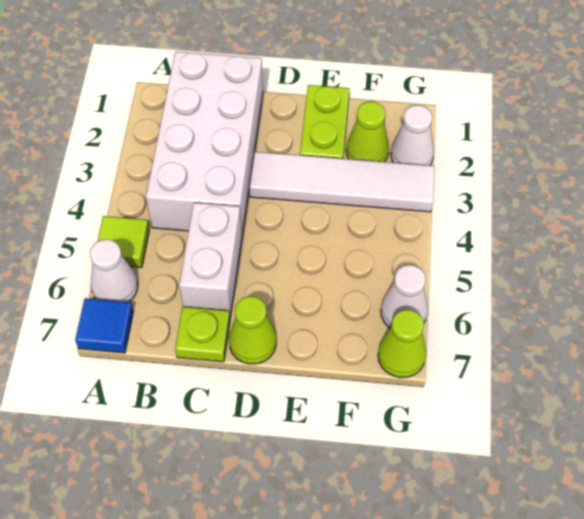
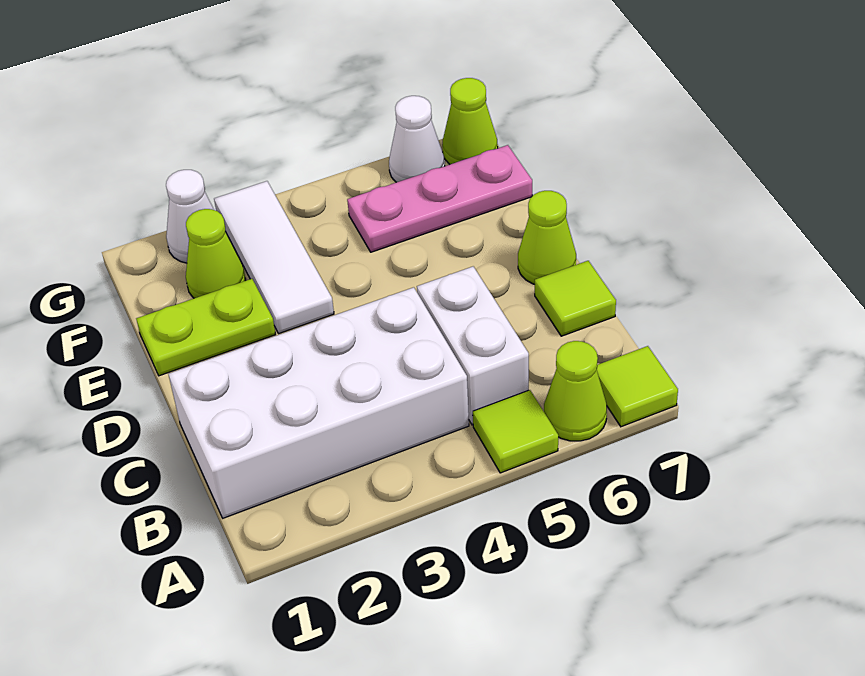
white 1x1 cone [90,239,138,302] -> lime 1x1 cone [544,341,607,441]
blue 1x1 tile [75,298,133,353] -> lime 1x1 tile [597,346,678,427]
white 1x2 brick [179,203,242,317] -> white 1x2 brick turned to [417,267,529,425]
lime 1x1 plate [175,307,230,362] -> lime 1x1 tile [535,261,616,336]
white 1x4 tile [249,152,434,212] -> white 1x3 tile [214,181,334,334]
none -> pink 1x3 plate [347,145,532,252]

